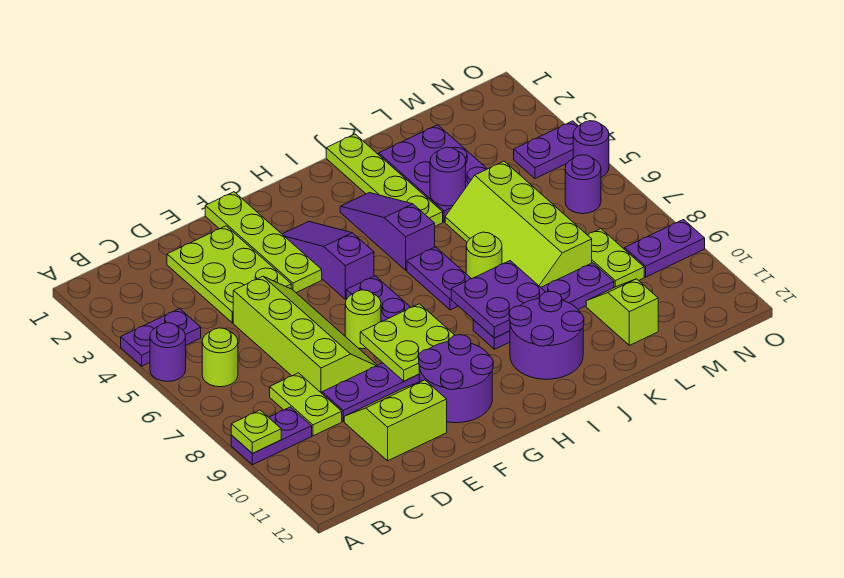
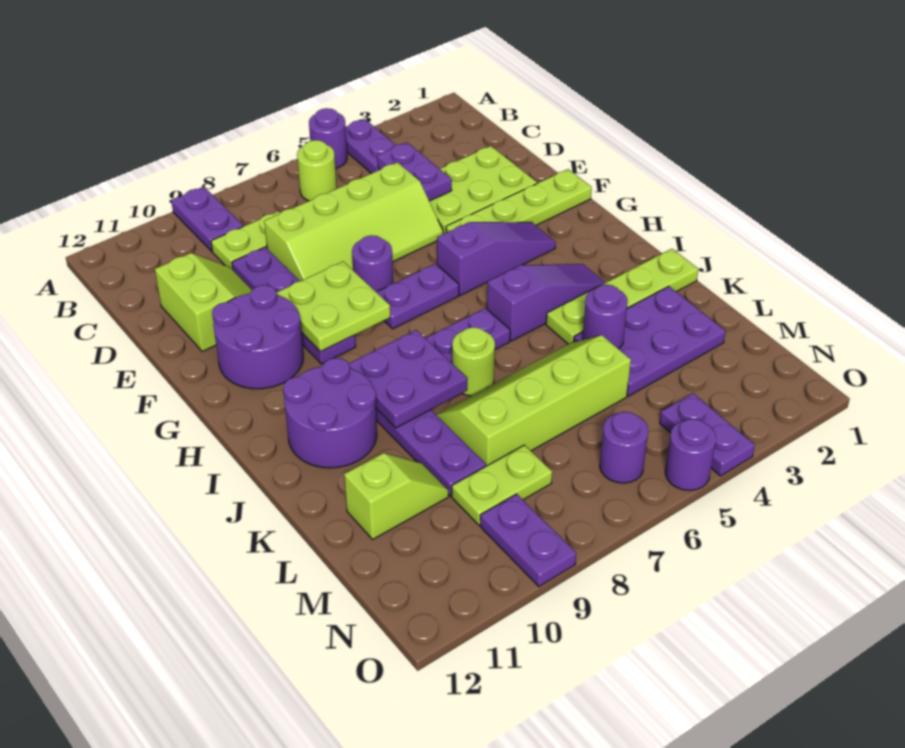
lime 1x1 plate [231,410,281,454] -> none
none -> purple 1x2 plate [377,142,452,201]
lime 1x1 round brick [345,290,381,349] -> purple 1x1 round brick [352,235,393,292]

